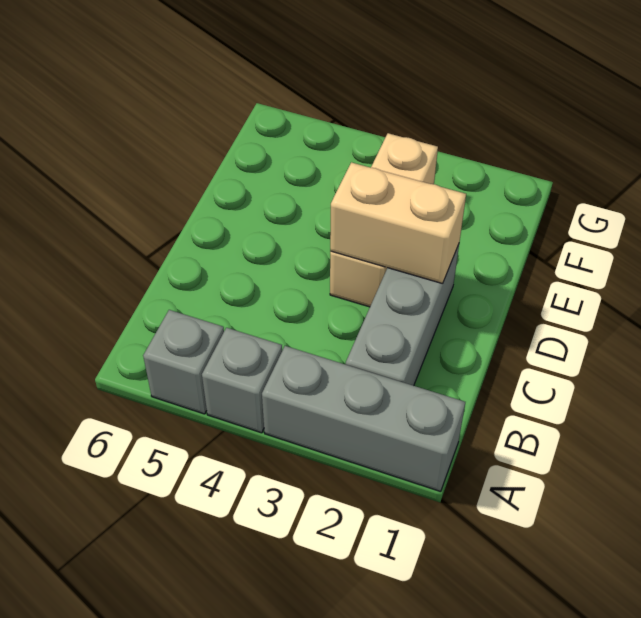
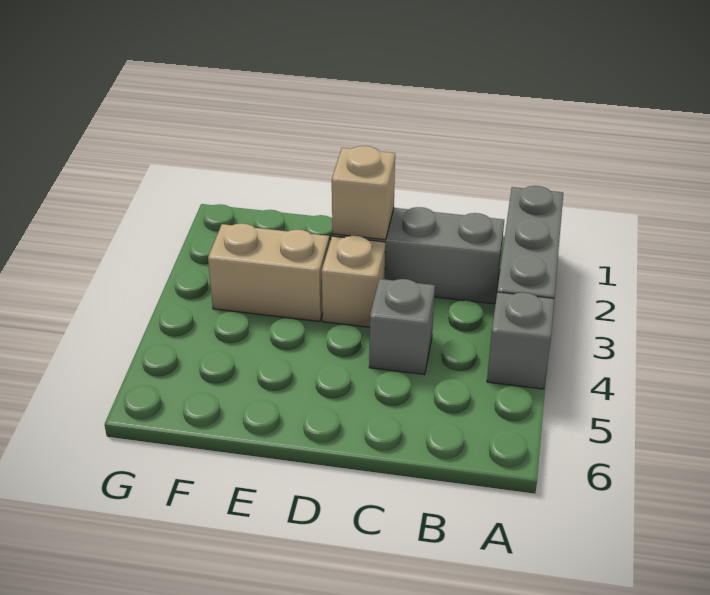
grey 1x1 brick [143,310,224,414] -> grey 1x1 brick moved to [369,279,435,375]
tan 1x2 brick [330,162,466,284] -> tan 1x1 brick [332,146,395,240]

